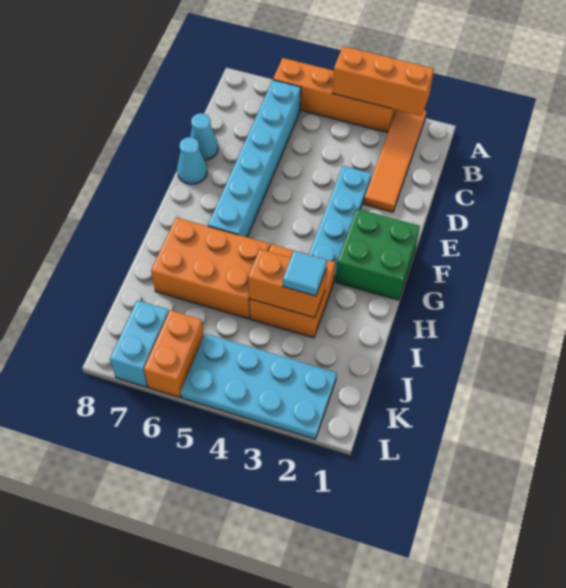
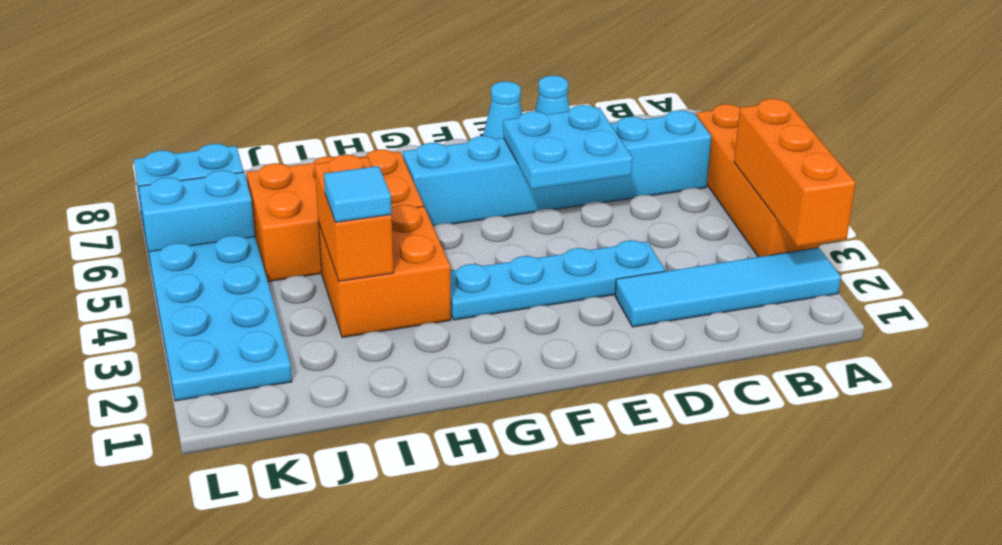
orange 1x4 tile [364,110,426,212] -> cyan 1x4 tile [615,248,841,327]
none -> cyan 2x2 plate [503,105,632,189]
green 2x2 brick [336,209,420,300] -> none
orange 2x3 brick [151,218,270,319] -> orange 2x3 brick turned to [247,150,424,282]
orange 1x2 brick [144,310,204,397] -> cyan 1x2 brick [139,170,255,259]

